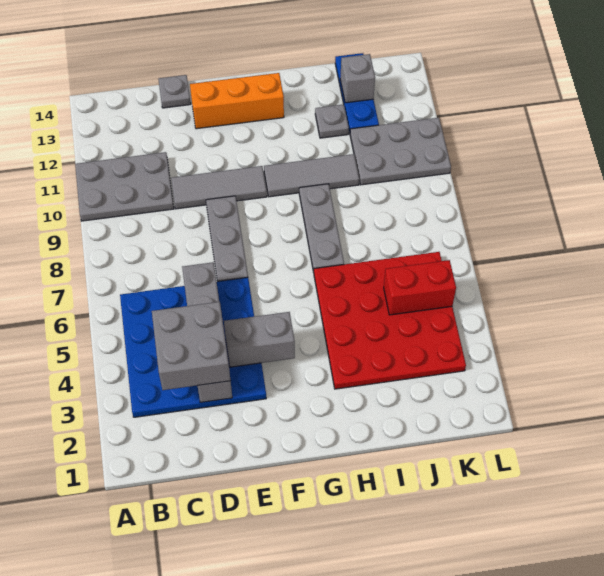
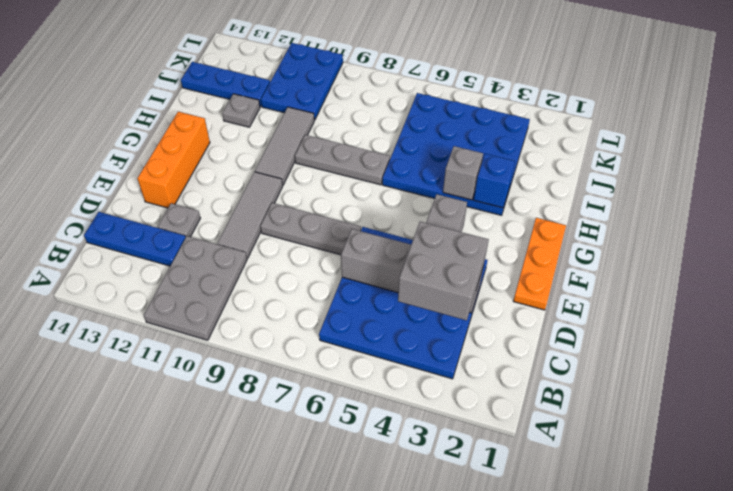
none -> blue 1x3 plate [84,212,186,266]
grey 1x1 plate [158,75,191,108] -> grey 1x1 plate moved to [158,203,200,237]
none -> orange 1x3 plate [513,218,566,310]
red 4x4 plate [314,252,466,389] -> blue 4x4 plate [382,93,530,215]
none -> blue 1x1 brick [474,154,515,208]
red 1x2 brick [384,260,456,315] -> none
grey 2x3 plate [350,118,451,185] -> blue 2x3 plate [261,43,343,120]
grey 1x1 brick [340,54,375,103] -> grey 1x1 brick moved to [443,146,483,200]

